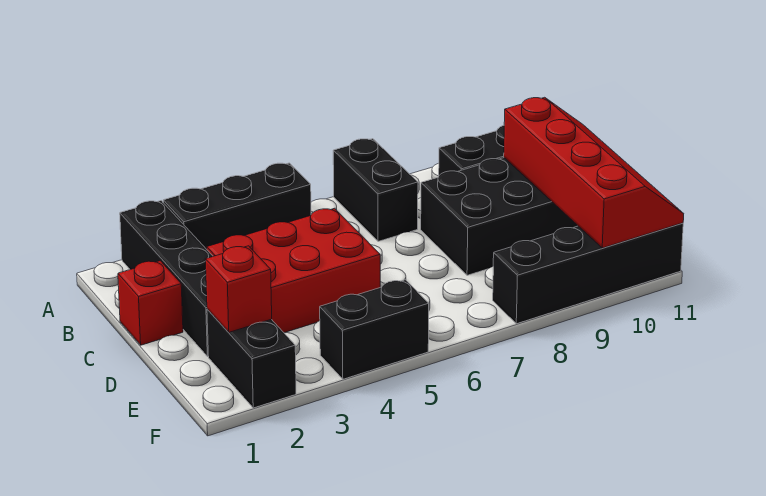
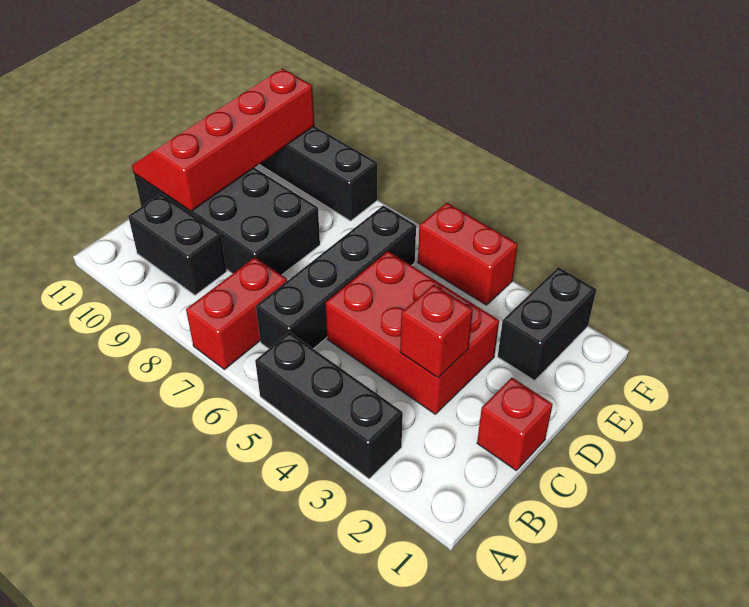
black 1x4 brick [120,201,213,357] -> black 1x4 brick moved to [256,206,416,349]
black 1x2 brick [333,139,418,241] -> red 1x2 brick [186,257,287,370]
red 1x1 brick [206,246,272,332] -> red 1x1 brick moved to [400,284,473,378]
black 1x2 brick [320,280,429,379] -> red 1x2 brick [418,203,518,305]

